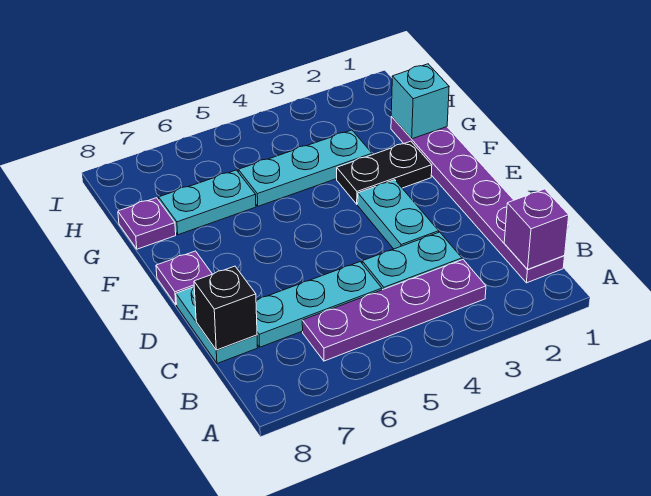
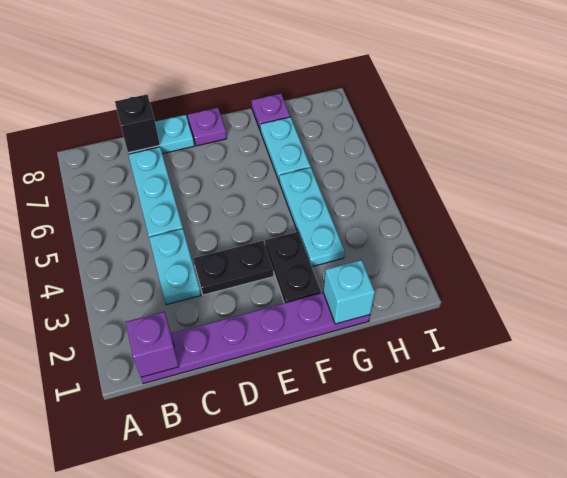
purple 1x4 plate [302,260,486,361] -> none
cyan 1x2 plate [358,180,439,249] -> black 1x2 plate [193,241,273,295]

